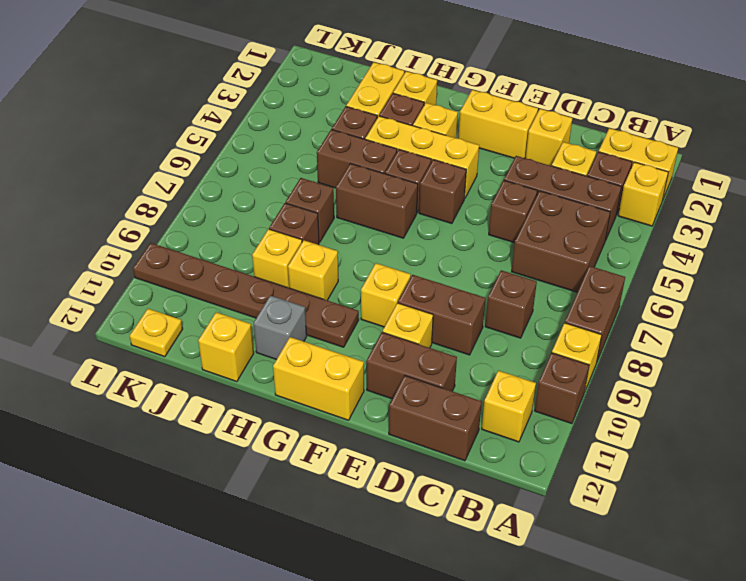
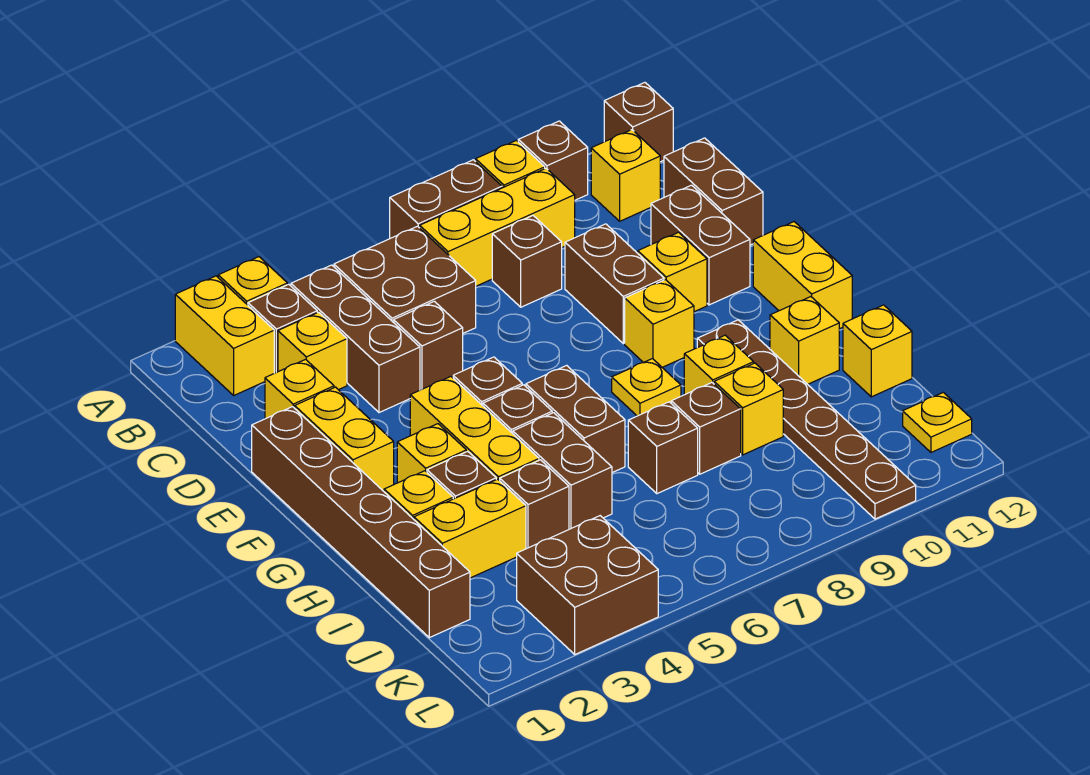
none -> brown 1x1 brick [604,83,673,162]
none -> yellow 1x3 brick [420,168,575,286]
none -> brown 1x6 brick [252,407,470,638]
none -> yellow 1x1 plate [612,359,681,416]
grey 1x1 brick [253,296,307,359] -> yellow 1x1 brick [770,297,839,384]
none -> brown 2x2 brick [517,516,658,654]

